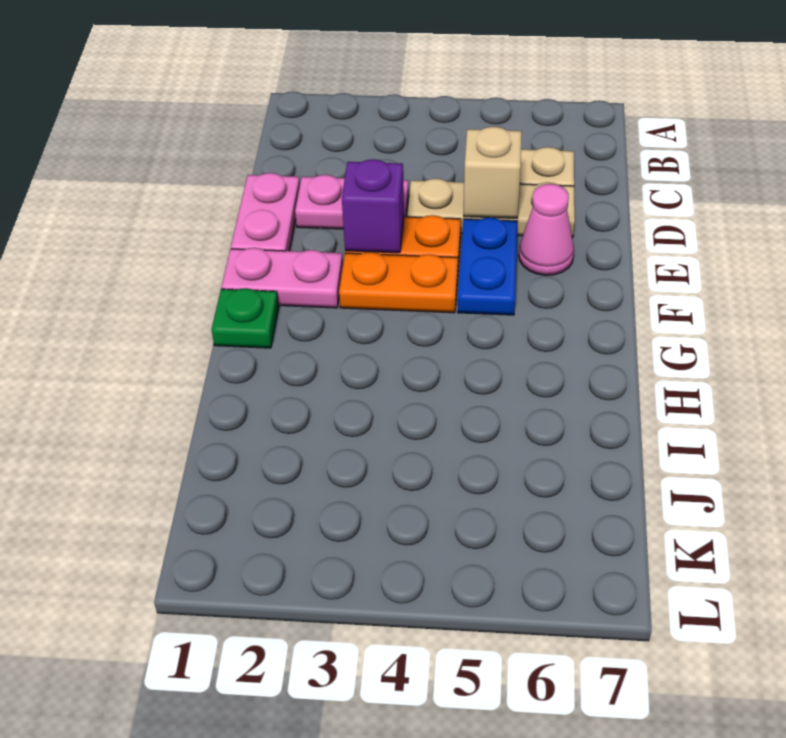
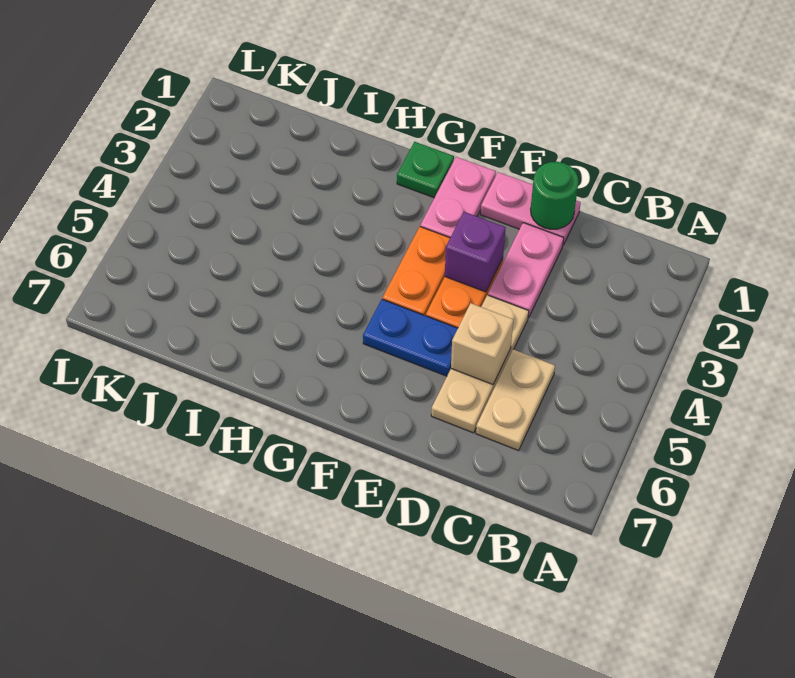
none -> green 1x1 round brick [531,162,578,229]
pink 1x1 cone [519,184,574,275] -> none

